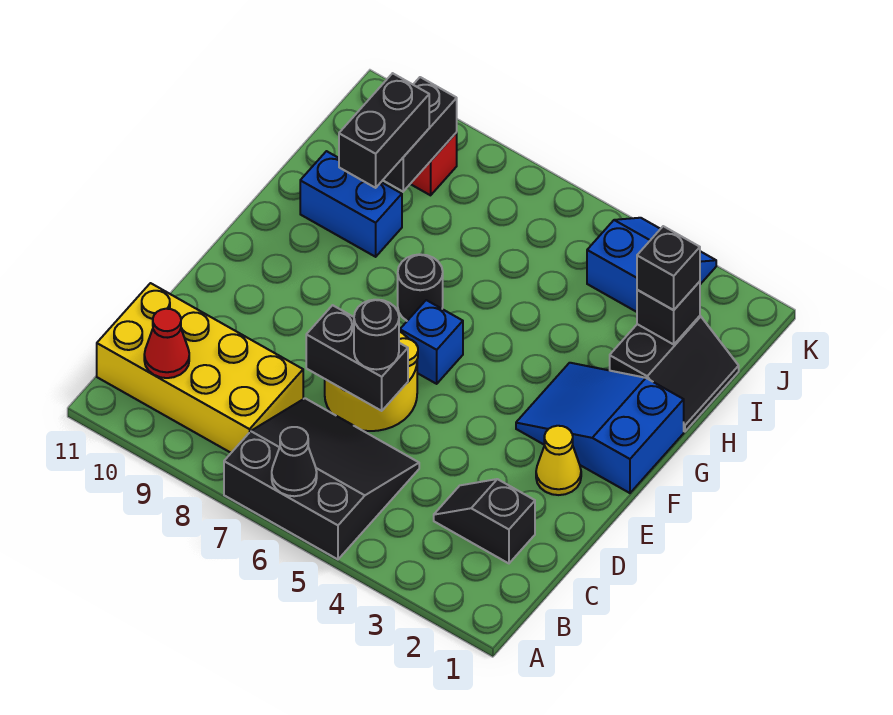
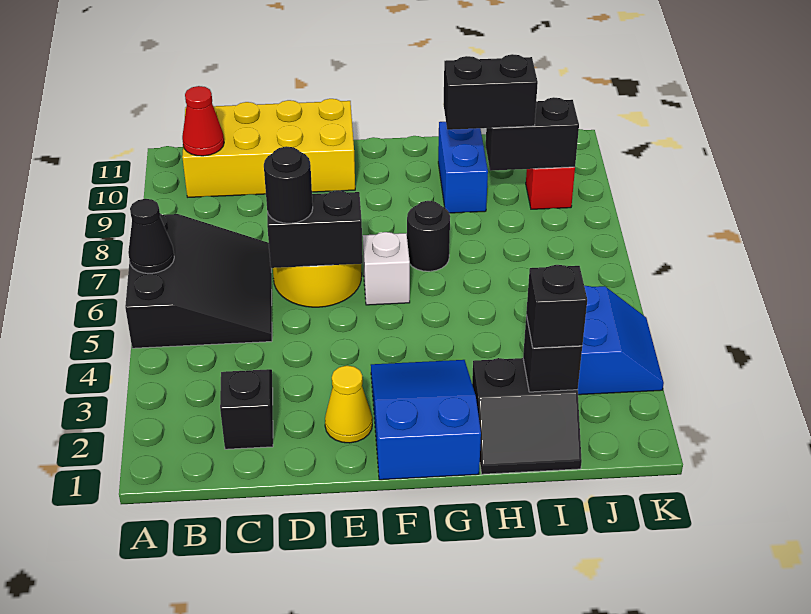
yellow 2x4 brick [97,283,303,453] -> yellow 2x4 brick turned to [182,99,355,197]
black 1x2 brick [306,305,408,411] -> black 1x2 brick turned to [267,190,363,268]
blue 1x1 brick [400,300,463,384] -> white 1x1 brick [363,232,410,305]

